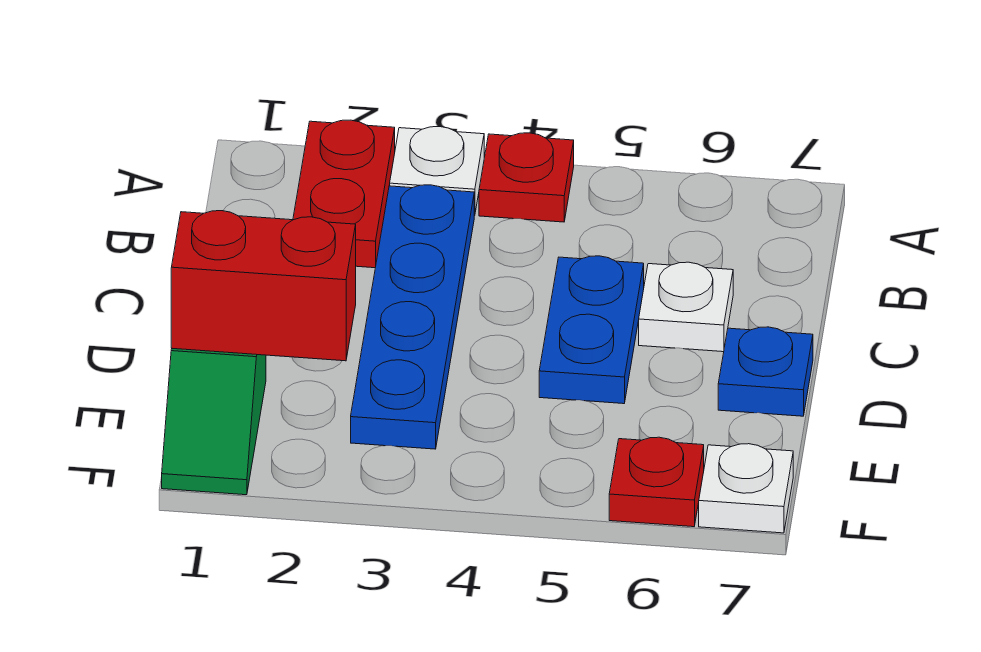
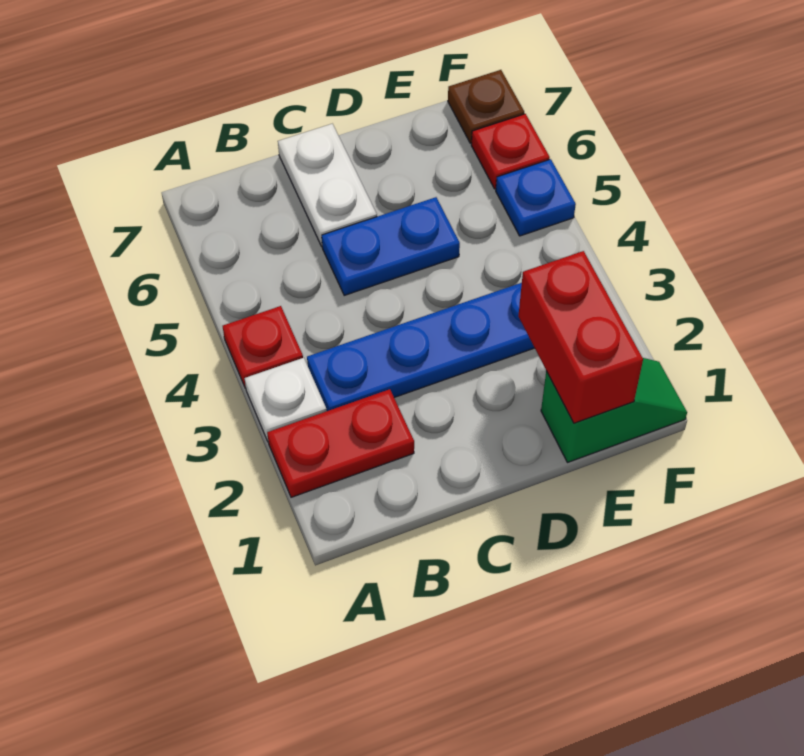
white 1x1 plate [639,262,733,352] -> white 1x2 plate [278,124,377,246]
blue 1x1 plate [718,327,813,416] -> blue 1x1 plate moved to [496,159,576,236]
white 1x1 plate [699,444,793,533] -> brown 1x1 plate [448,70,524,143]

